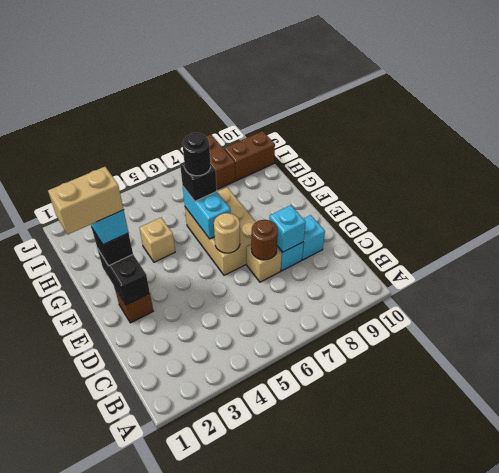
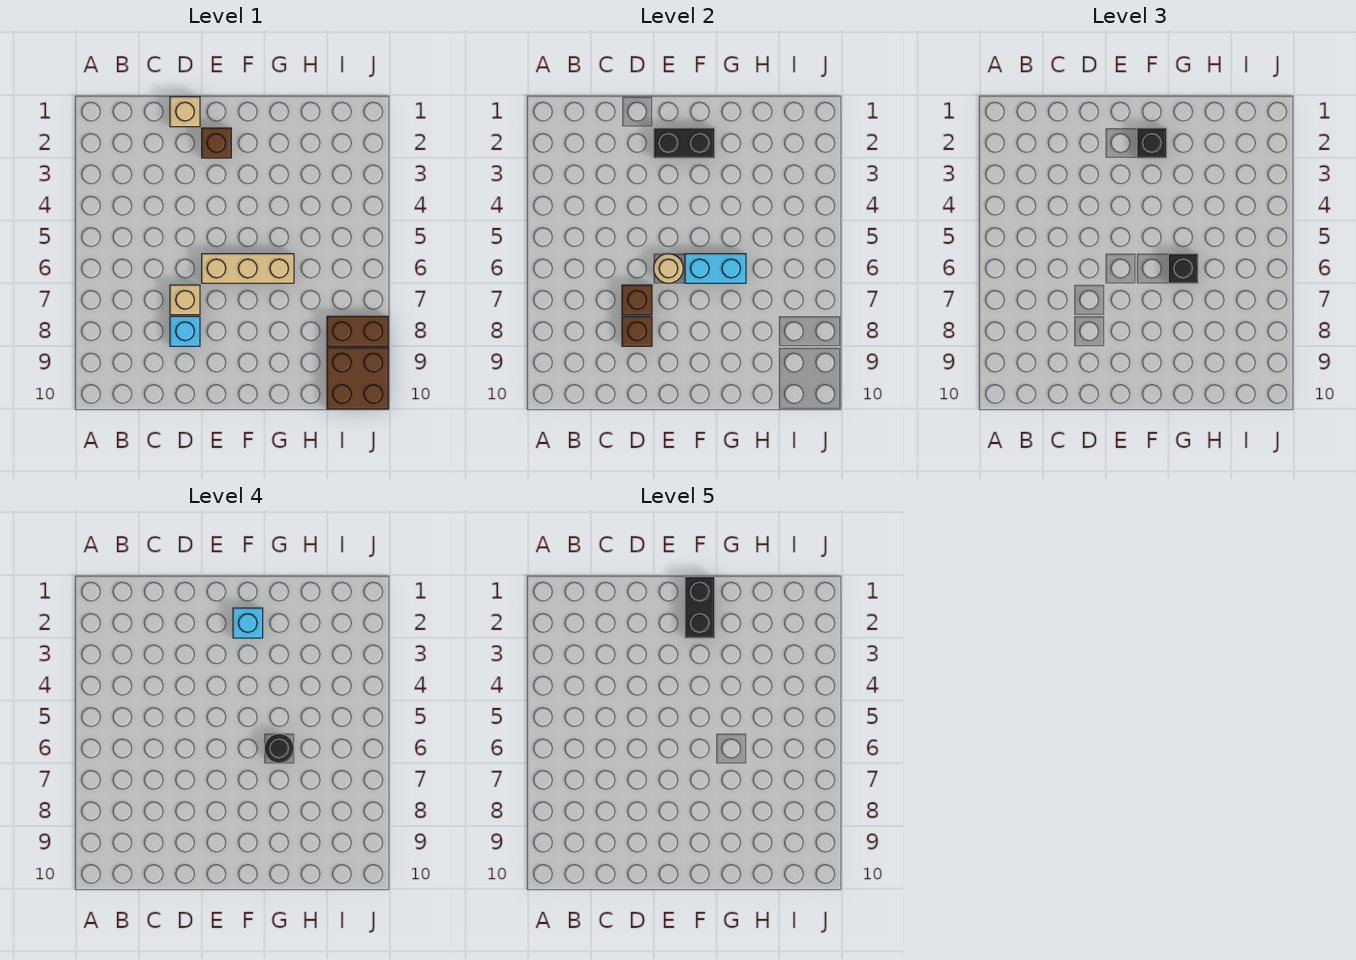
brown 1x1 round brick [251,220,278,260] -> brown 1x1 brick [622,285,652,315]
cyan 1x1 brick [269,205,306,252] -> brown 1x1 brick [622,316,652,346]
cyan 1x1 brick [302,215,325,260] -> none
tan 2x3 brick [185,187,256,275] -> tan 1x3 brick [202,254,294,283]
tan 1x2 brick [48,167,124,234] -> black 1x2 brick [685,577,715,638]
tan 1x1 brick [139,218,175,262] -> tan 1x1 brick moved to [170,97,200,127]
brown 1x2 brick [224,131,275,181] -> brown 2x2 brick [327,348,388,409]

